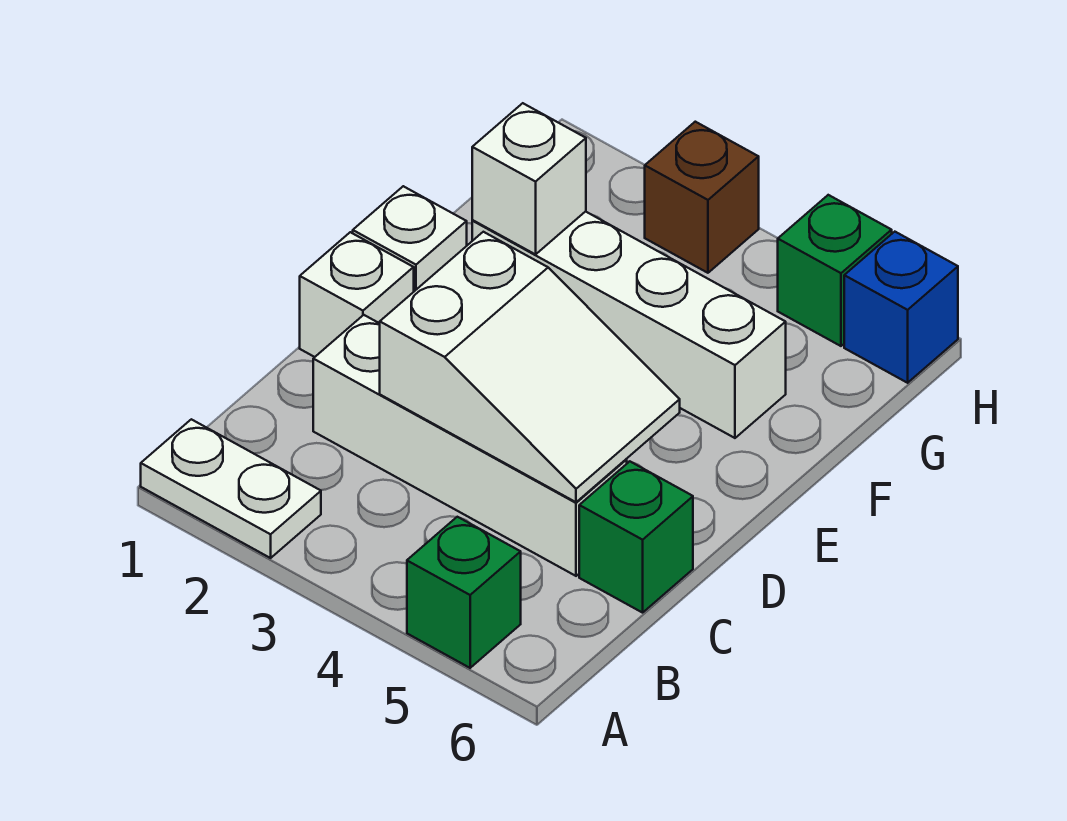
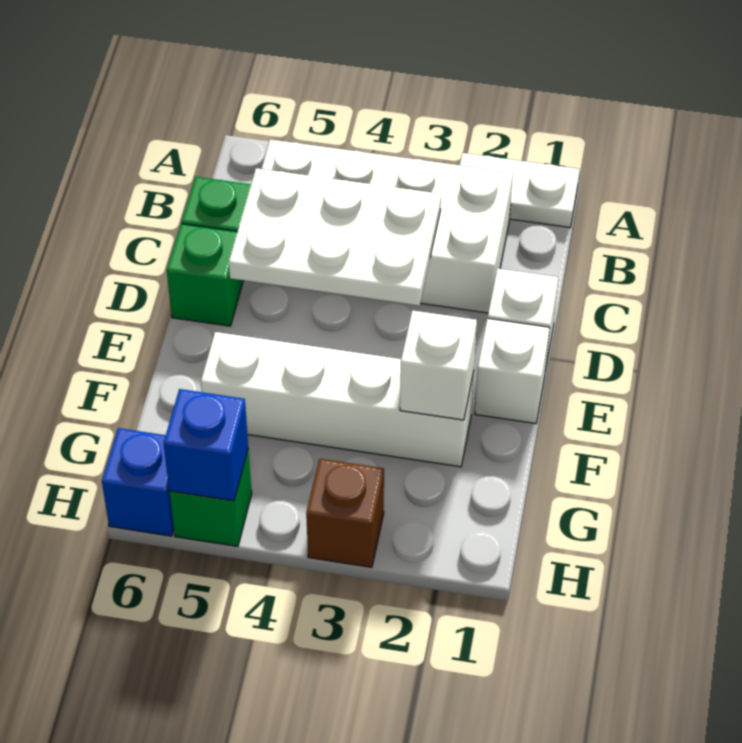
green 1x1 brick [407,517,521,668] -> green 1x1 brick moved to [167,224,244,326]
white 1x4 brick [313,315,627,576] -> white 2x4 brick [262,139,513,313]
white 2x3 slope [380,232,680,502] -> white 2x3 plate [229,168,441,305]
none -> blue 1x1 brick [164,389,248,501]

